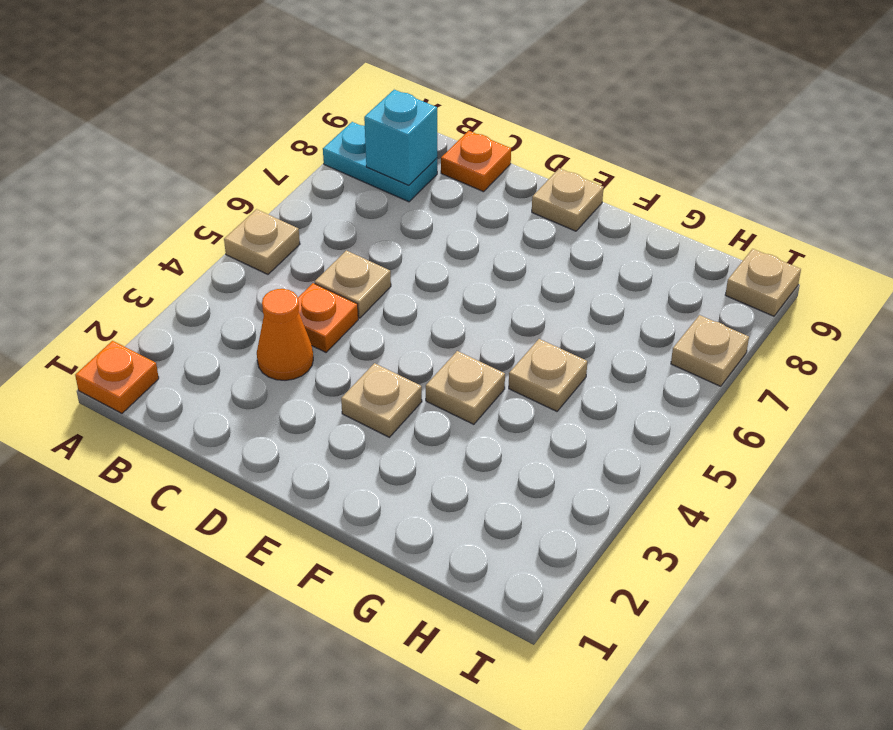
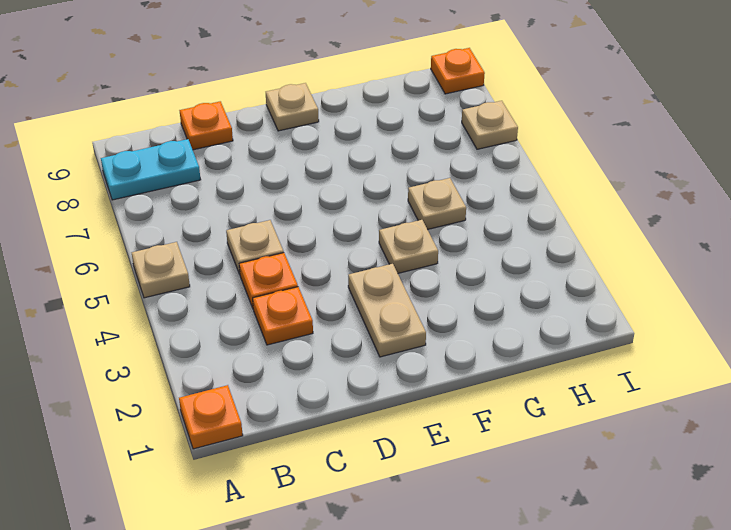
cyan 1x1 brick [364,90,437,185] -> none
orange 1x1 cone [257,289,313,380] -> orange 1x1 plate [253,287,313,345]
tan 1x1 plate [341,363,422,437] -> tan 1x2 plate [348,264,426,357]
tan 1x1 plate [725,249,801,316] -> orange 1x1 plate [431,48,485,94]

